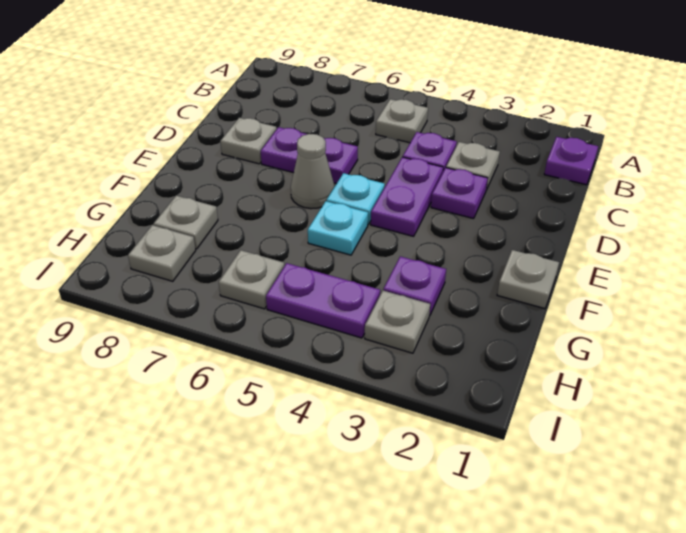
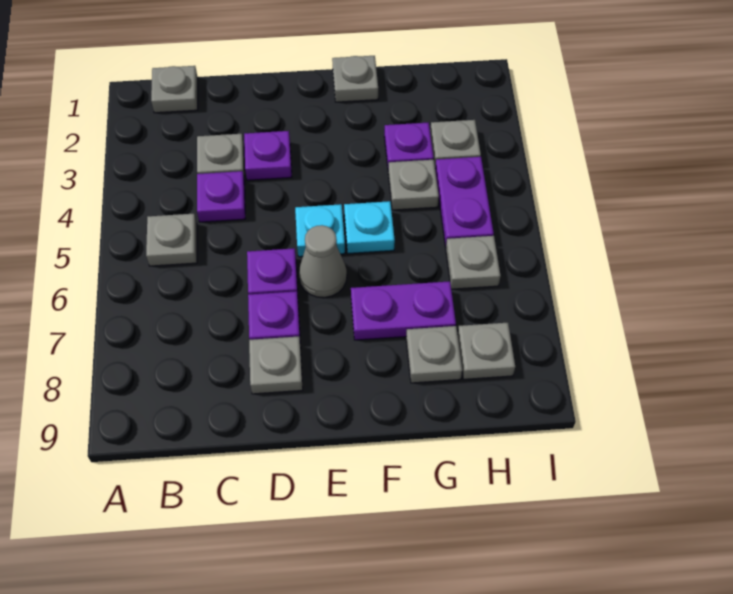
purple 1x1 plate [544,137,598,185] -> grey 1x1 plate [151,66,198,113]
purple 1x2 plate [371,157,443,236] -> purple 1x2 plate moved to [351,281,456,340]
none -> grey 1x1 plate [388,159,439,210]

